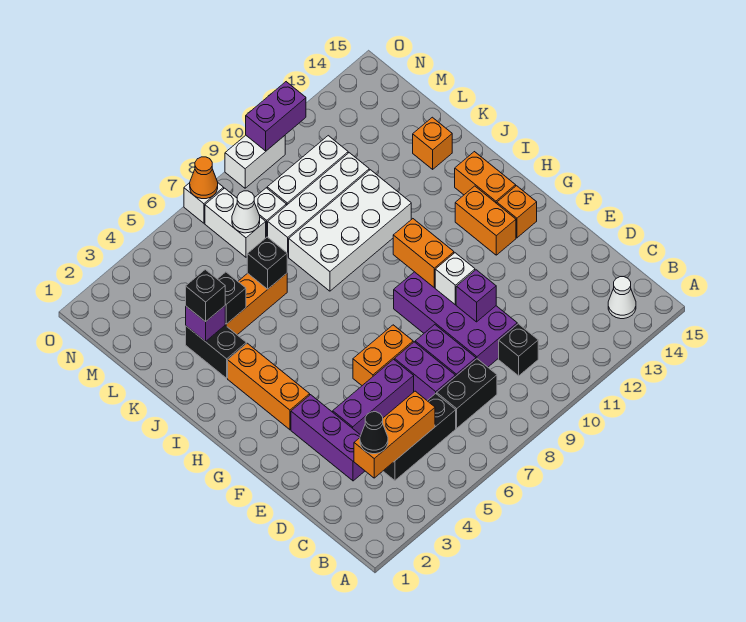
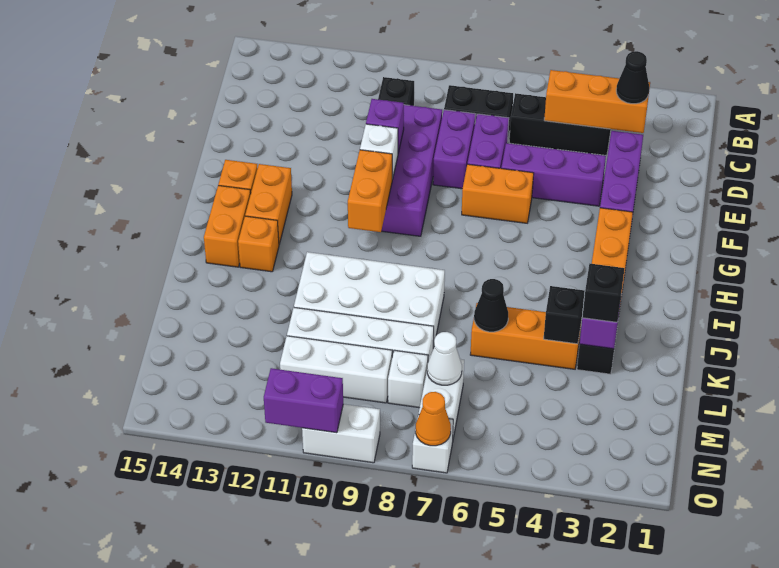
white 1x1 cone [608,277,636,319] -> none
black 1x1 brick [247,237,287,289] -> black 1x1 cone [474,279,508,332]
orange 1x1 brick [413,117,452,169] -> orange 1x1 brick moved to [238,216,279,272]

